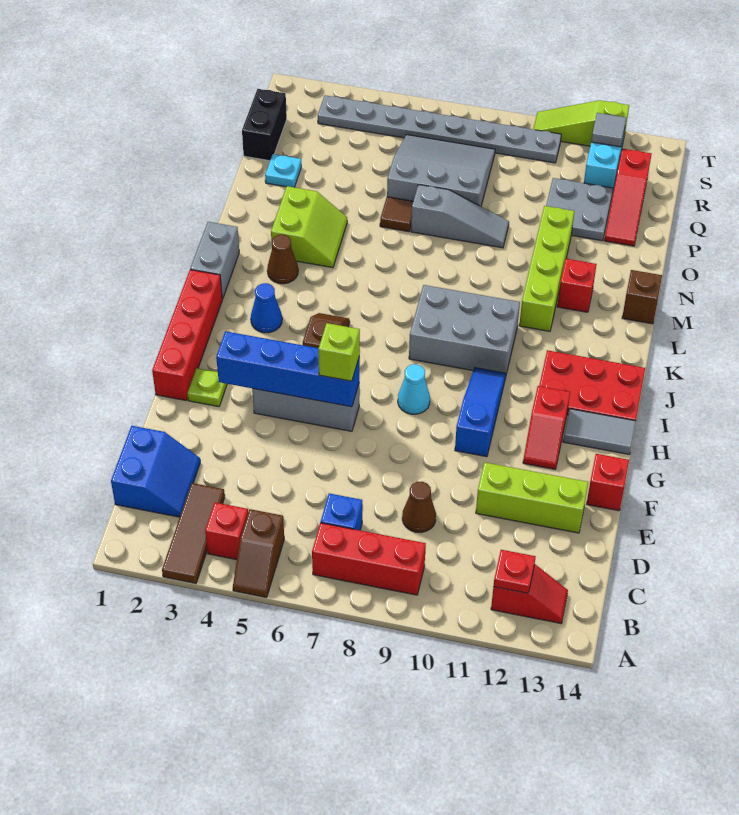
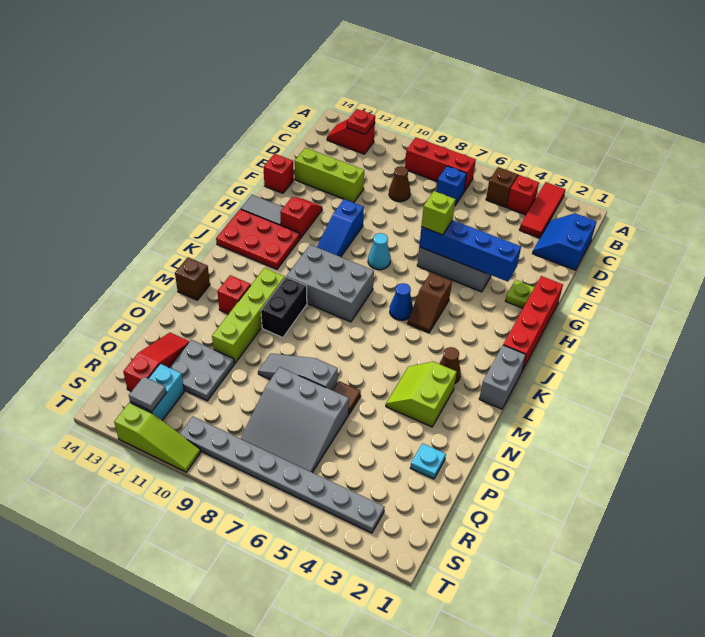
brown 1x3 tile [162,483,225,583] -> red 1x3 tile [520,182,566,238]
blue 1x1 cone [251,283,282,333] -> blue 1x1 cone moved to [390,283,413,320]
black 1x2 brick [242,89,287,161] -> black 1x2 brick moved to [261,277,307,338]

